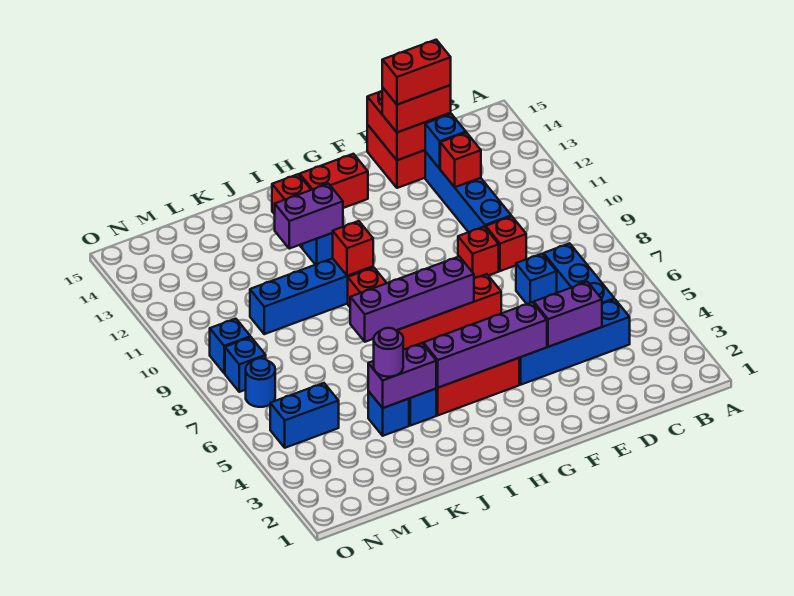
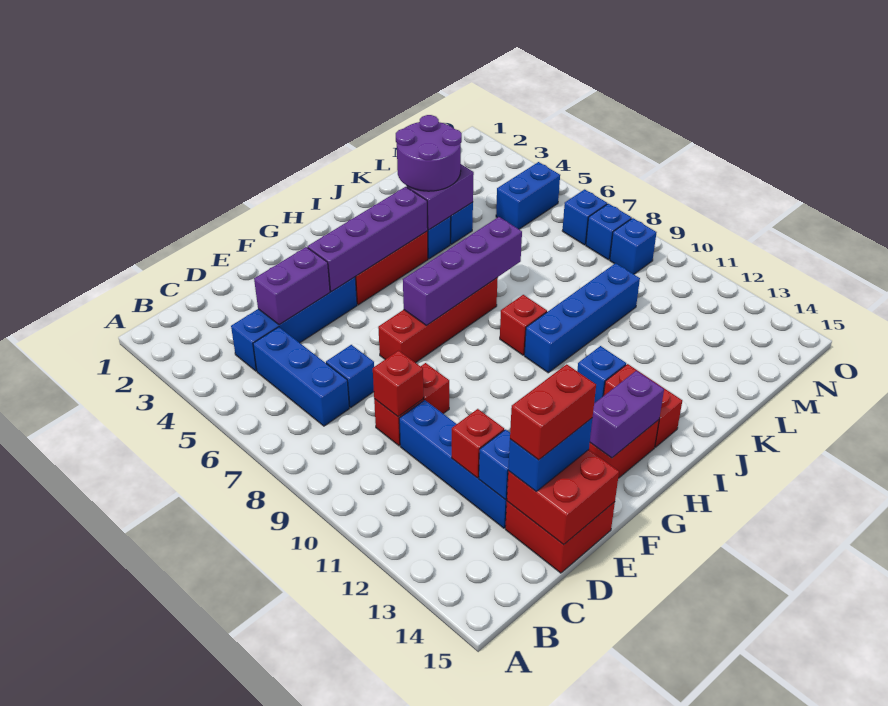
red 1x2 brick [382,85,451,132] -> blue 1x2 brick [508,418,592,491]
red 1x1 brick [333,221,373,276] -> red 1x1 brick moved to [373,351,423,417]
purple 1x2 brick [275,184,343,249] -> purple 1x2 brick moved to [590,371,664,458]
purple 1x1 round brick [374,328,403,377] -> purple 2x2 round brick [396,115,462,191]
blue 1x1 round brick [246,358,275,407] -> blue 1x1 brick [562,189,607,245]

